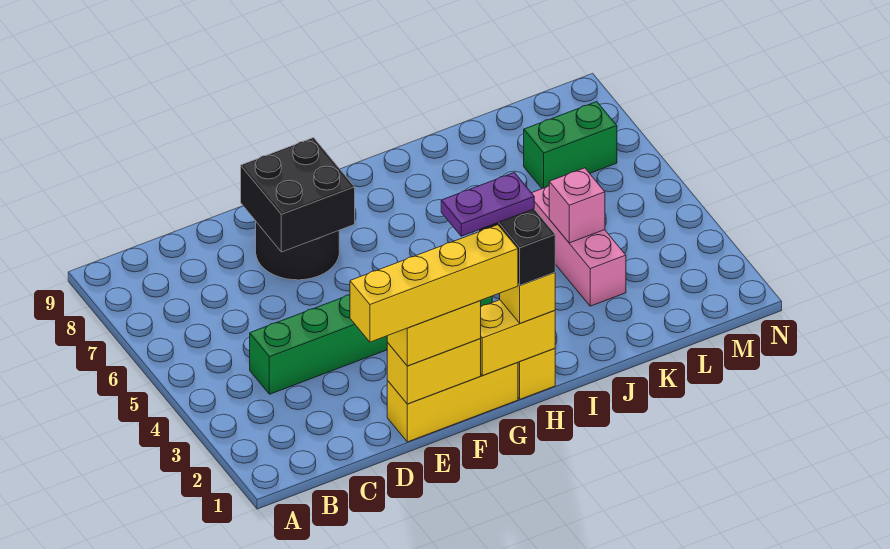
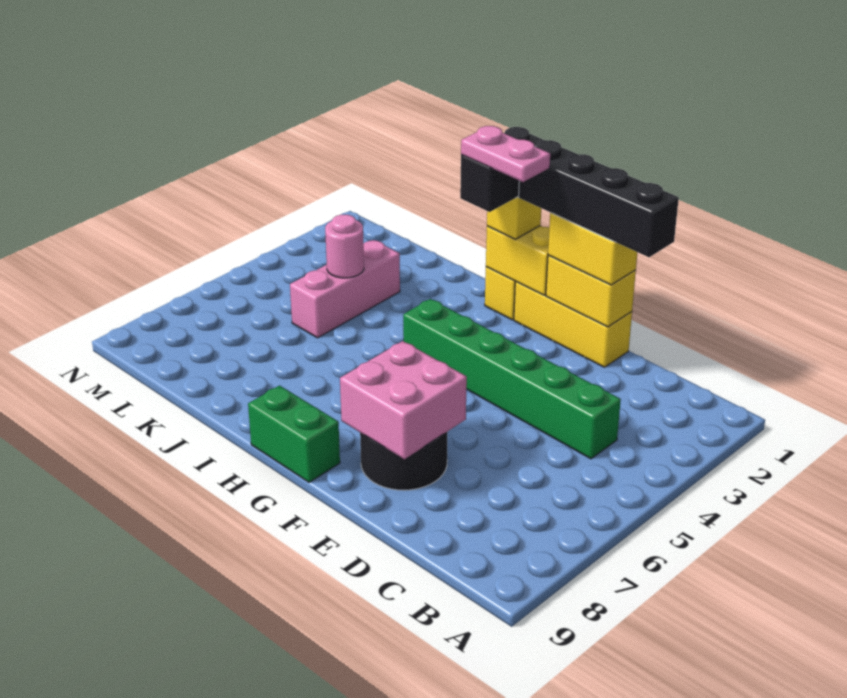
yellow 1x4 brick [350,225,518,342] -> black 1x4 brick [518,140,679,257]
black 2x2 brick [241,138,355,252] -> pink 2x2 brick [340,341,467,459]
purple 1x2 plate [441,173,534,236] -> pink 1x2 plate [461,126,550,182]
pink 1x1 brick [549,168,605,243] -> pink 1x1 round brick [325,215,364,278]
green 1x2 brick [524,102,617,189] -> green 1x2 brick moved to [248,386,340,482]

